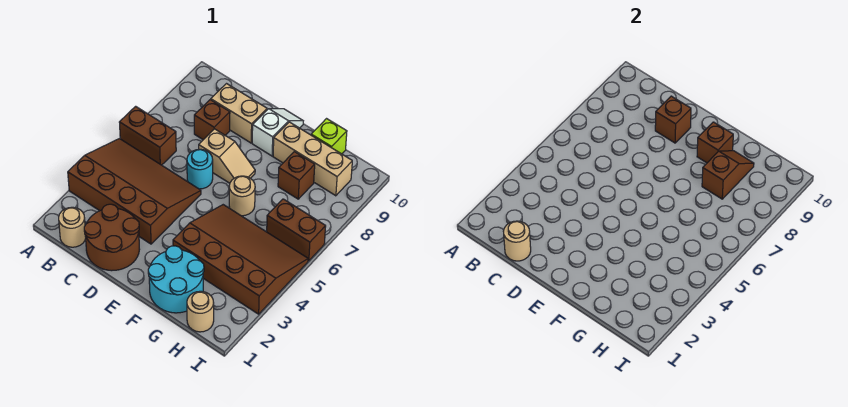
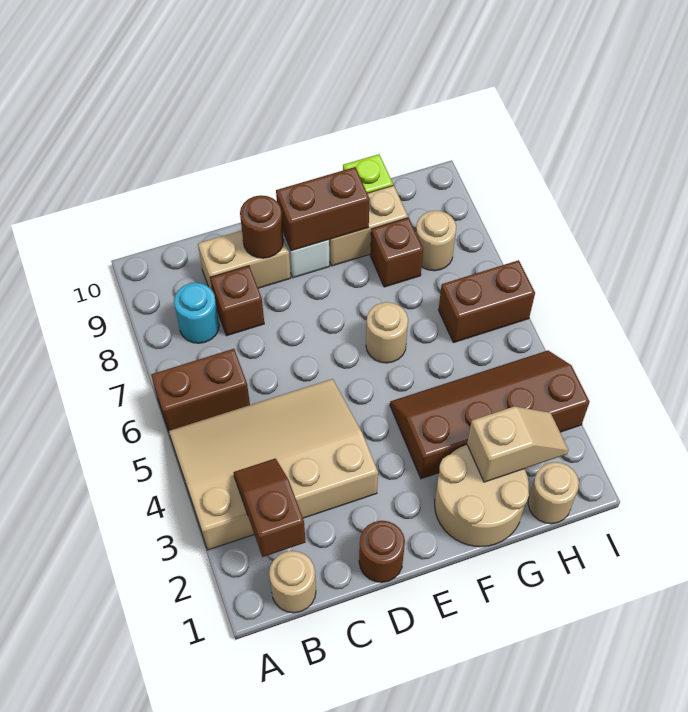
brown 3x4 slope [68,139,201,244] -> tan 3x4 slope [168,379,378,550]
brown 2x2 round brick [84,204,139,271] -> brown 1x1 round brick [359,521,405,582]
tan 1x1 round brick [503,221,531,261] -> tan 1x1 round brick moved to [416,211,456,271]
cyan 1x1 round brick [187,149,213,189] -> cyan 1x1 round brick moved to [174,283,219,343]
tan 1x2 slope [199,129,255,183] -> tan 1x2 slope moved to [467,406,568,482]
brown 1x1 brick [655,96,691,143] -> brown 1x1 round brick [240,195,284,258]
cyan 2x2 round brick [148,246,204,313] -> tan 2x2 round brick [435,445,529,547]
brown 3x4 slope [173,205,308,314] -> brown 2x4 slope [390,351,590,479]
tan 1x3 brick [273,122,352,196] -> tan 1x2 brick [329,186,408,266]
brown 1x1 brick [697,122,733,163] -> brown 1x2 brick [276,167,370,251]
brown 1x2 slope [702,151,754,199] -> brown 1x2 slope moved to [233,458,305,557]

